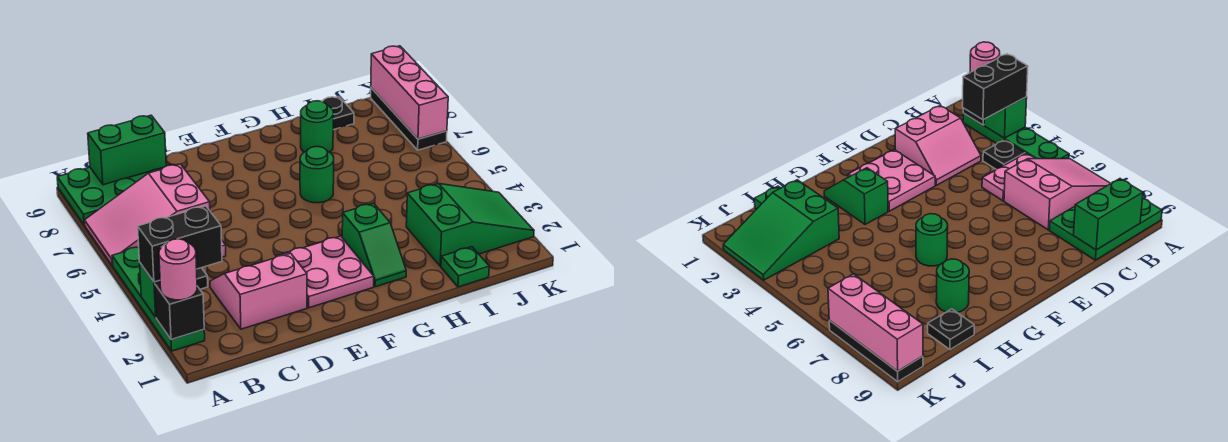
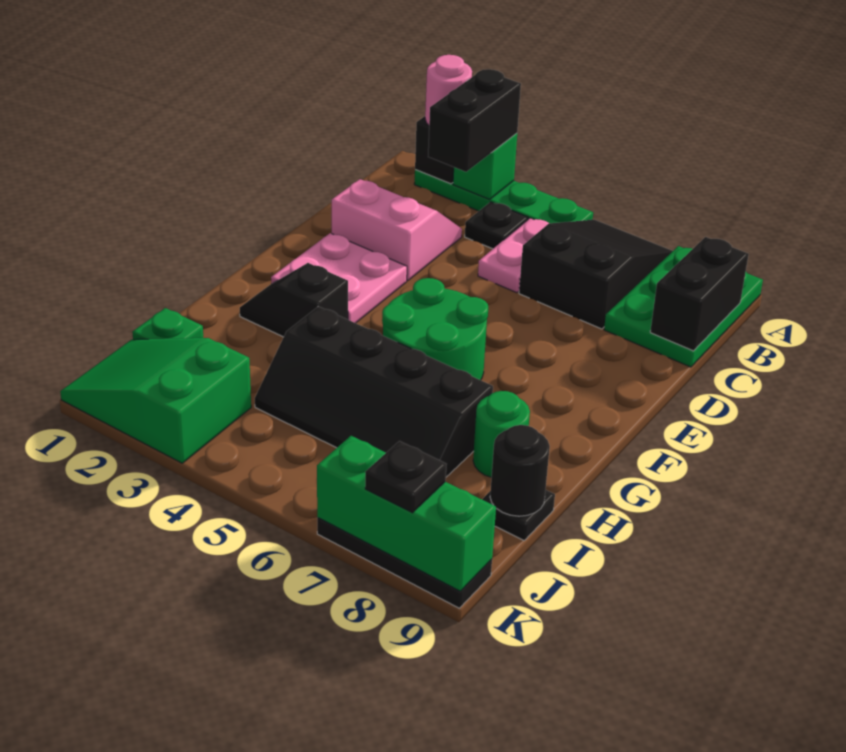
pink 2x3 slope [85,164,210,265] -> black 2x3 slope [519,220,672,329]
green 1x2 brick [88,115,166,185] -> black 1x2 brick [650,237,749,351]
pink 2x2 slope [210,253,307,329] -> pink 2x2 slope turned to [332,179,462,281]
green 1x2 slope [342,203,406,287] -> black 1x2 slope [240,263,348,337]
green 1x1 round brick [300,146,334,203] -> green 2x2 round brick [382,278,488,380]
none -> black 2x4 slope [255,306,493,477]
green 2x3 slope [406,184,534,266] -> green 2x3 slope turned to [60,338,251,463]
none -> black 1x1 round brick [490,425,550,516]
pink 1x3 brick [371,46,448,139] -> green 1x3 brick [317,436,496,591]
none -> black 1x1 plate [365,441,447,513]

